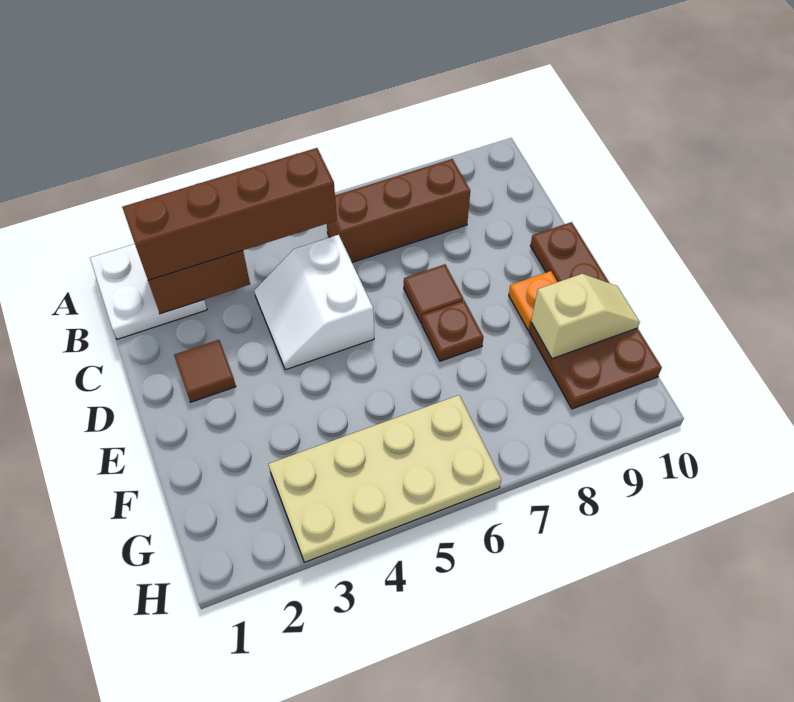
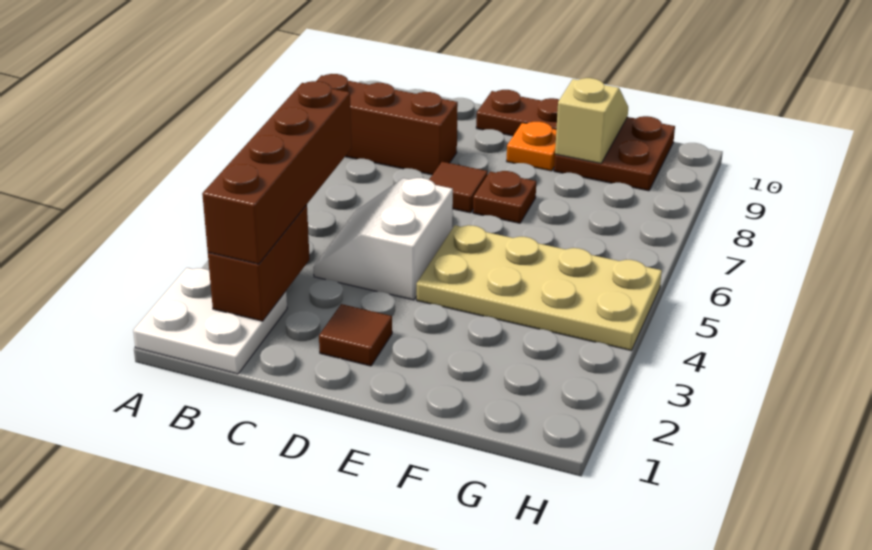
brown 1x3 brick [327,159,470,263] -> brown 1x3 brick turned to [317,74,458,175]
white 2x2 slope [254,235,374,370] -> white 2x2 slope turned to [313,178,453,300]
tan 2x4 plate [269,395,501,562] -> tan 2x4 plate turned to [417,225,662,350]

